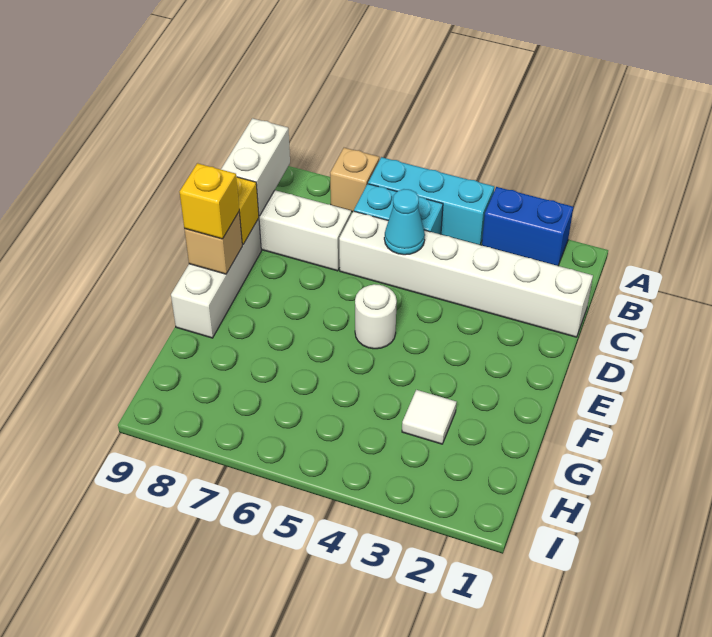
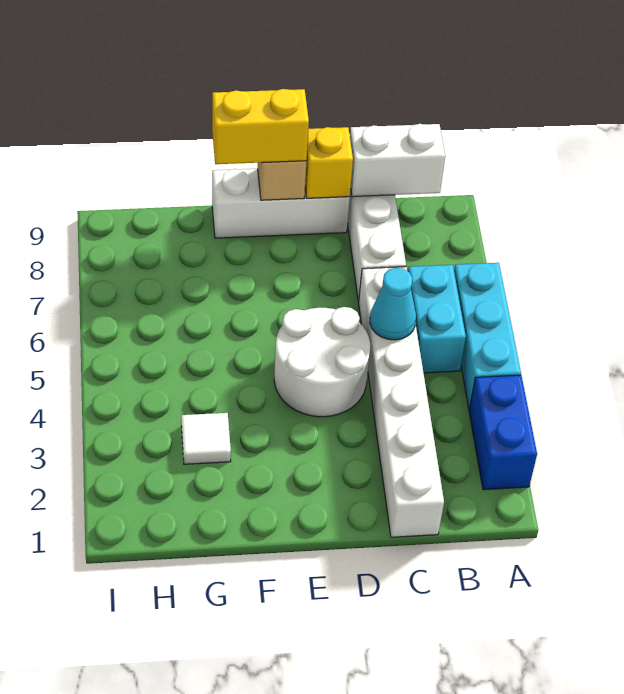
tan 1x1 brick [330,148,379,212] -> none
white 1x1 round brick [355,284,397,349] -> white 2x2 round brick [274,307,370,417]
yellow 1x1 brick [180,163,239,239] -> yellow 1x2 brick [212,89,309,164]

